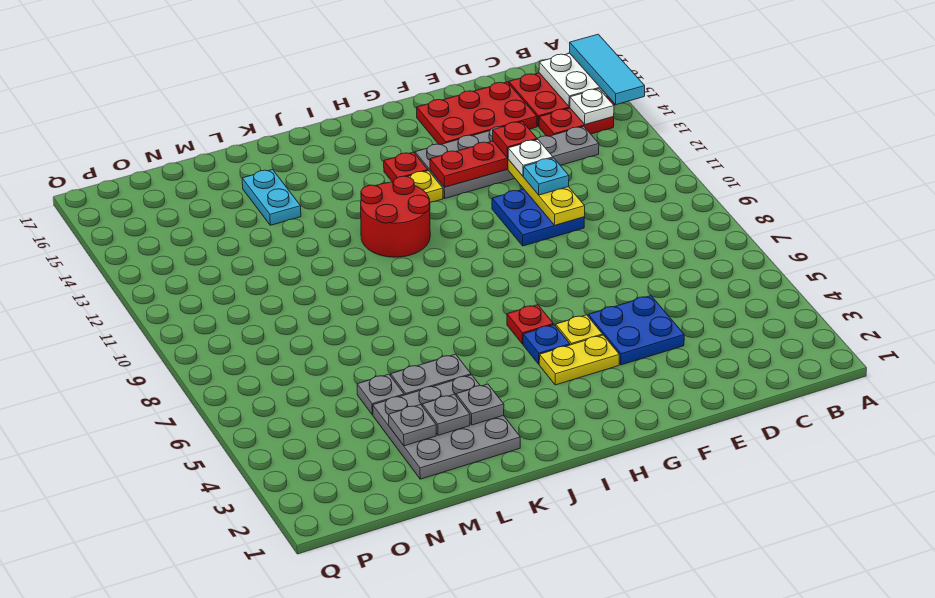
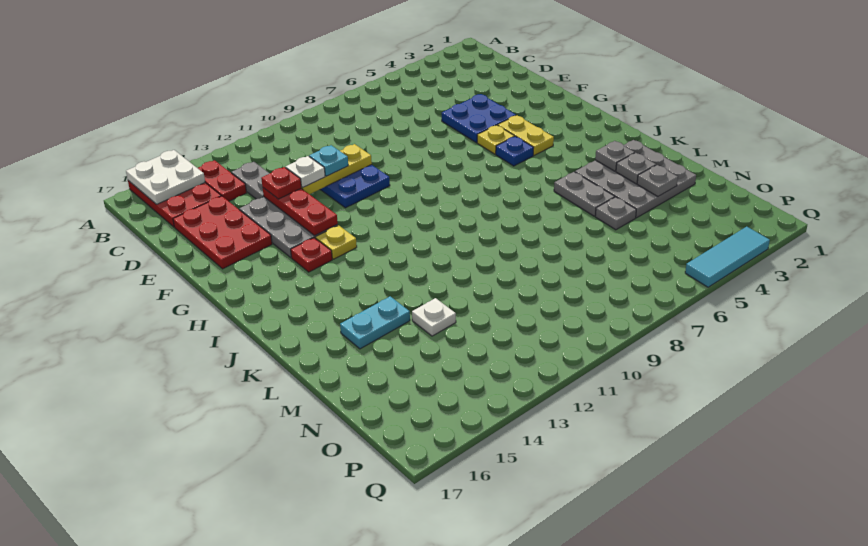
cyan 1x3 tile [570,34,645,105] -> cyan 1x3 tile moved to [685,227,770,287]
white 1x1 plate [570,89,614,125] -> white 1x1 plate moved to [412,298,456,336]
red 1x1 plate [507,305,553,344] -> none
red 2x2 round brick [361,176,430,257] -> none

